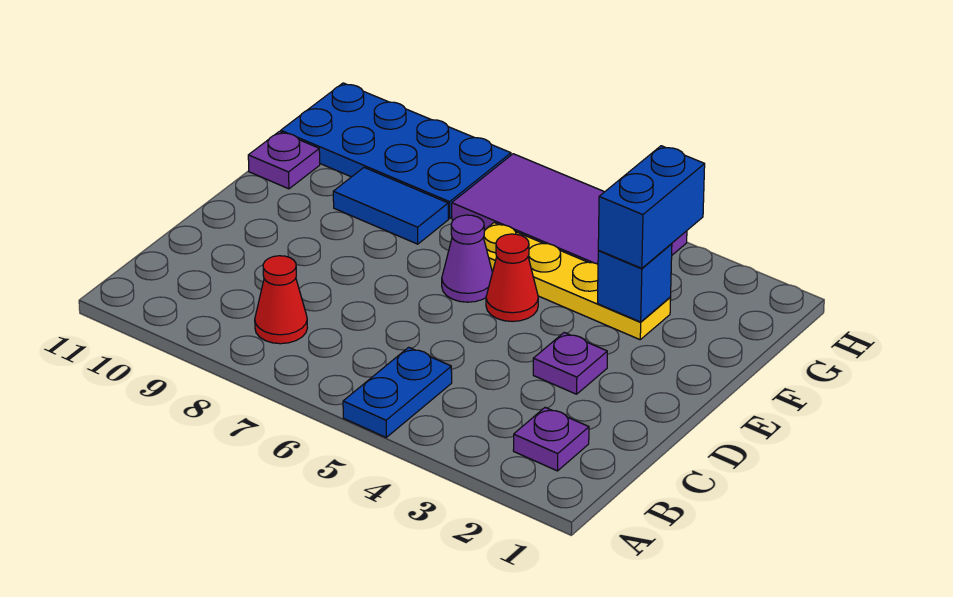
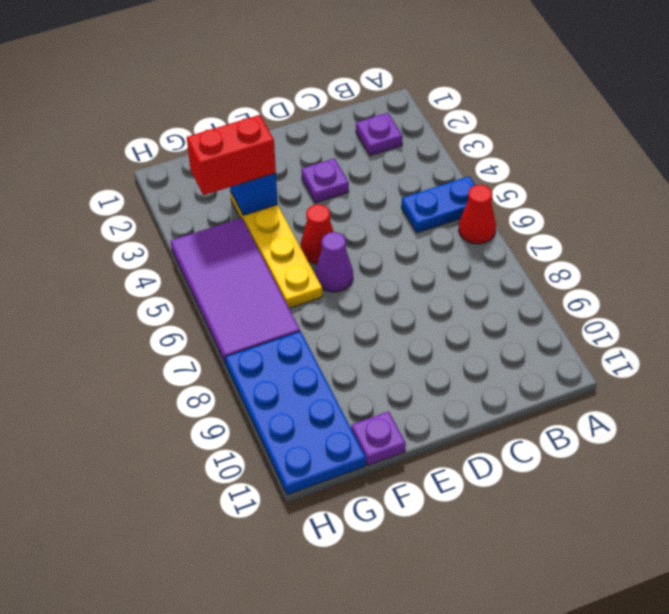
red 1x1 cone [255,256,307,344] -> red 1x1 cone moved to [459,185,496,244]
blue 1x2 brick [598,146,705,268] -> red 1x2 brick [187,115,276,195]
blue 1x2 tile [333,168,448,244] -> none

